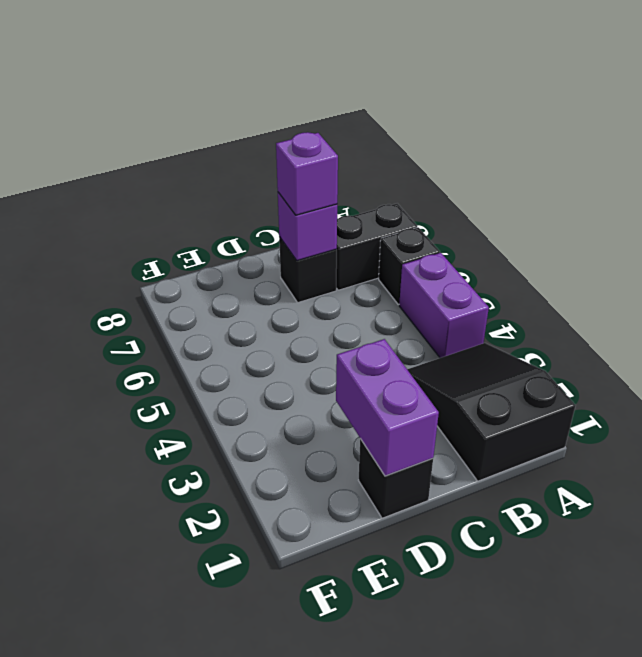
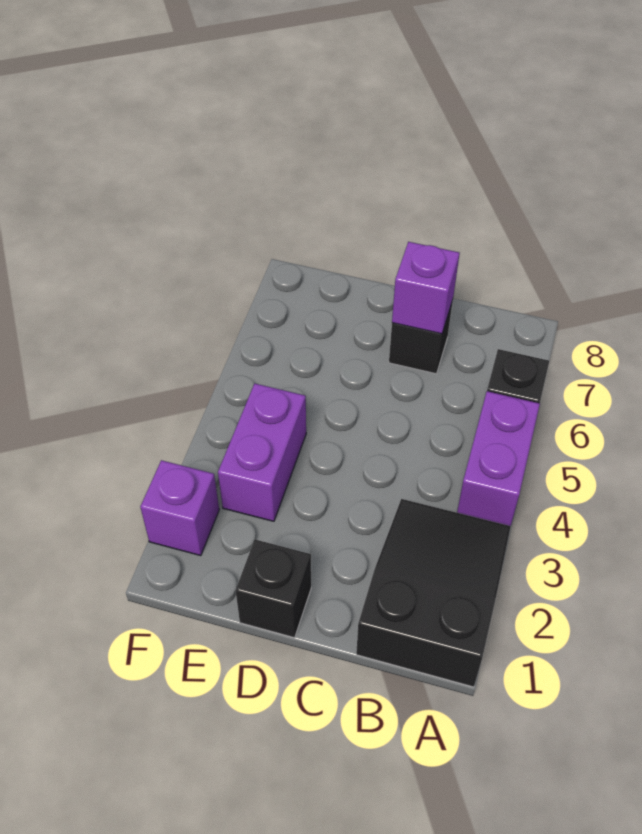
black 1x2 brick [336,204,417,290] -> none
purple 1x1 brick [276,132,338,215] -> purple 1x1 brick moved to [140,460,219,556]
purple 1x2 brick [336,339,439,476] -> purple 1x2 brick moved to [218,383,306,521]

